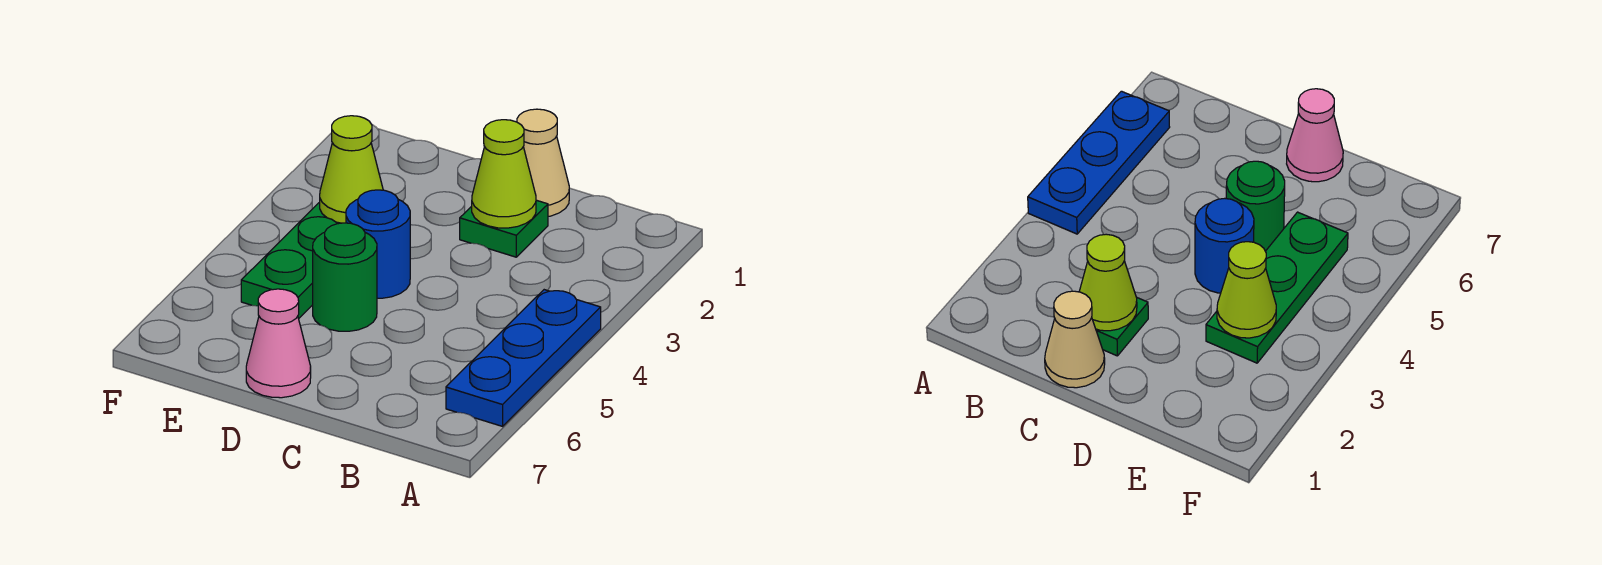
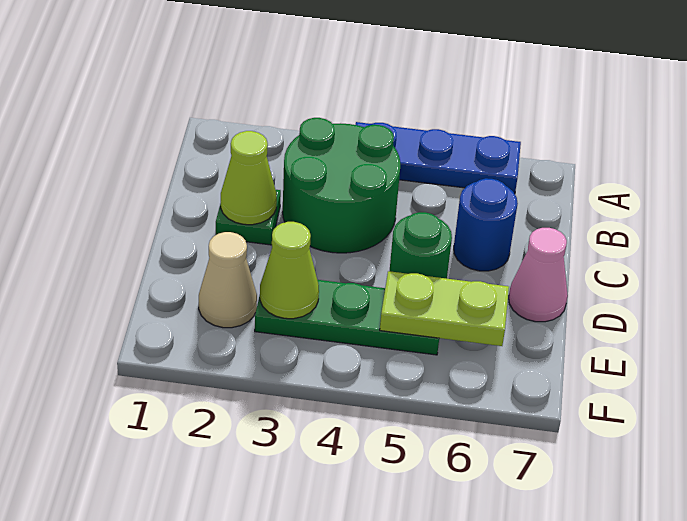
none -> green 2x2 round brick [283,118,400,253]
tan 1x1 cone [517,109,569,217] -> tan 1x1 cone moved to [199,232,257,328]
blue 1x1 round brick [346,190,410,298] -> blue 1x1 round brick moved to [454,178,518,271]
none -> lime 1x2 plate [380,271,509,346]

